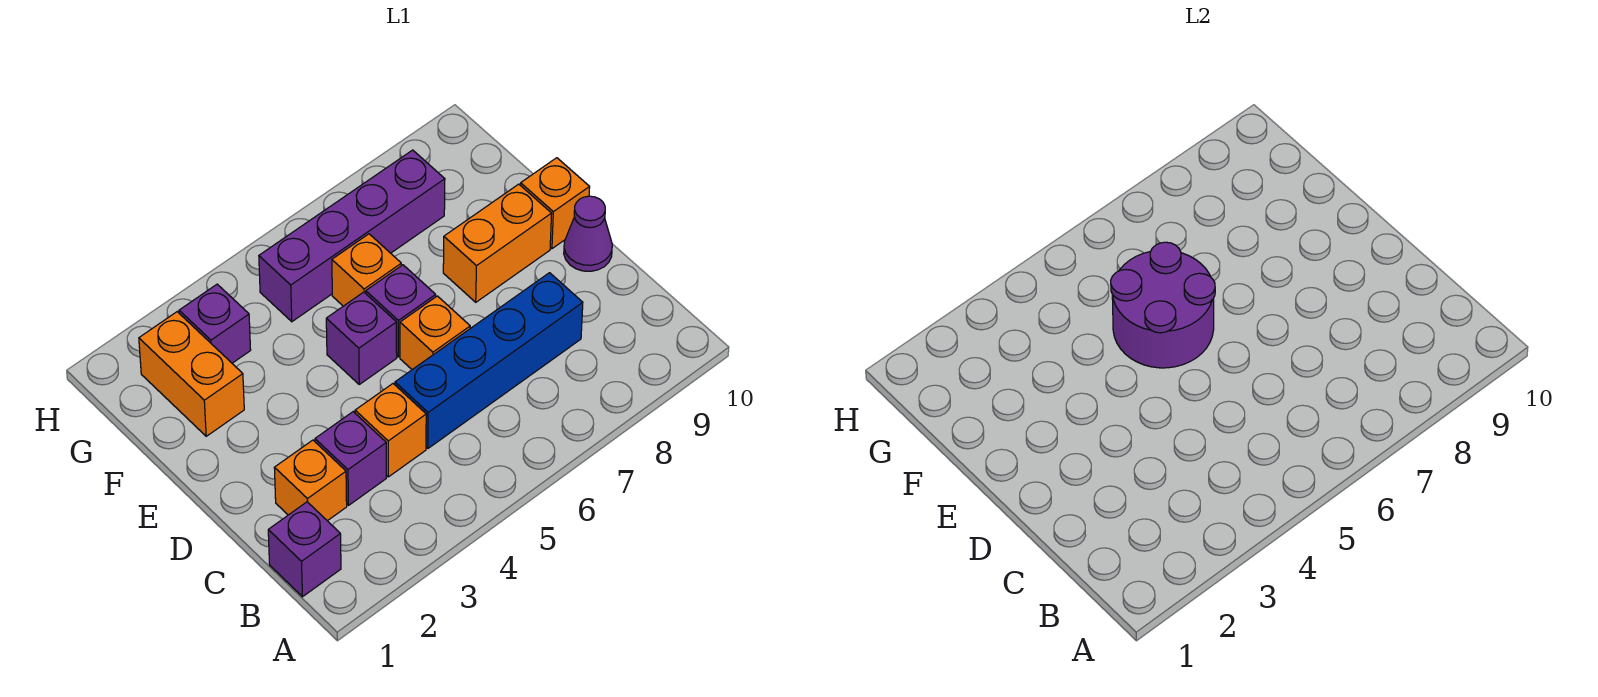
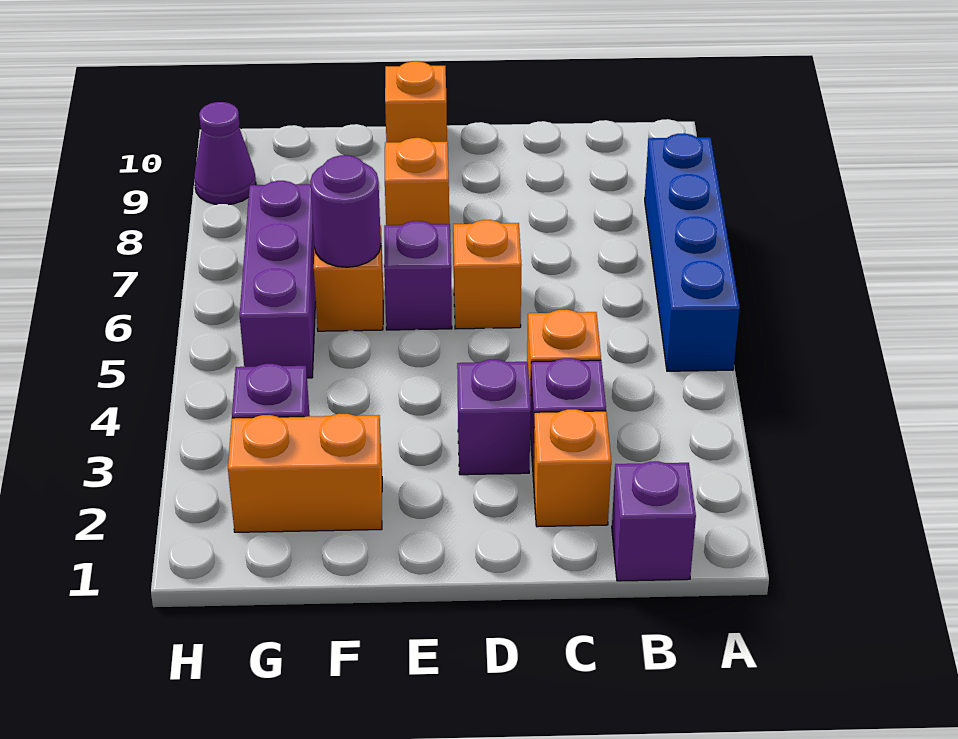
blue 1x4 brick [395,273,583,448] -> blue 1x4 brick moved to [645,133,740,371]
purple 1x1 cone [564,196,612,271] -> purple 1x1 cone moved to [194,102,256,205]
purple 1x1 brick [326,292,397,384] -> purple 1x1 brick moved to [457,360,531,475]
purple 2x2 round brick [1111,242,1215,368] -> purple 1x1 round brick [310,155,381,267]
orange 1x2 brick [443,184,552,302] -> orange 1x1 brick [385,138,449,225]
purple 1x4 brick [259,150,445,322] -> purple 1x3 brick [240,181,316,378]

